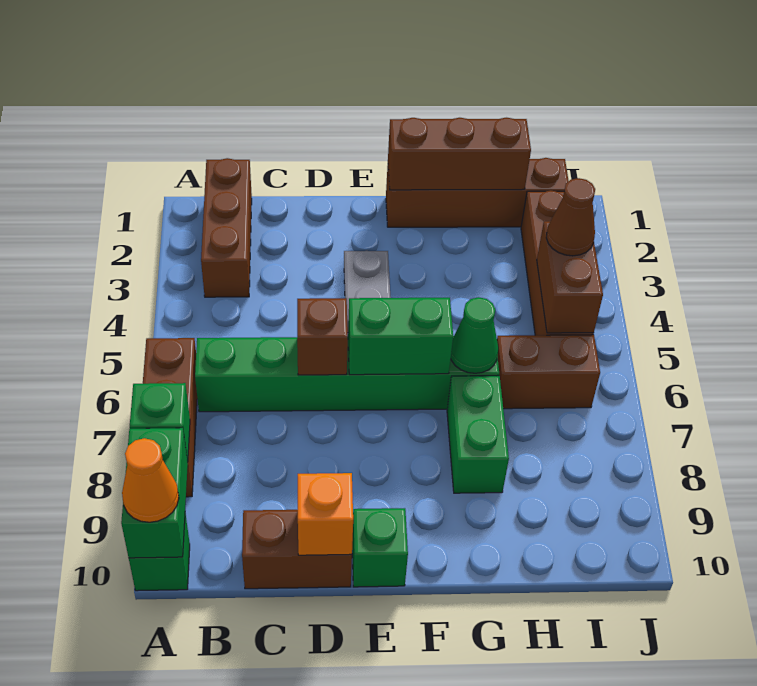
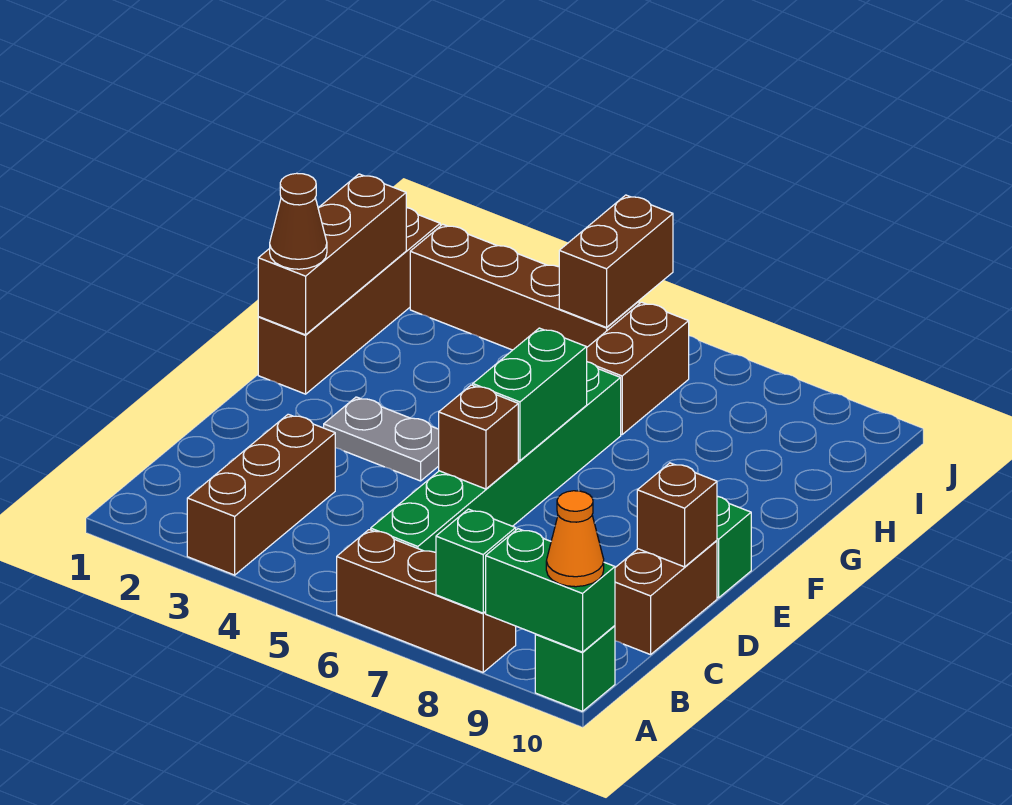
brown 1x3 brick [201,158,252,297] -> brown 1x3 brick turned to [187,414,335,575]
orange 1x1 brick [298,473,353,555] -> brown 1x1 brick [637,463,717,567]
green 1x1 cone [451,297,498,373] -> none
green 1x2 brick [447,376,509,493] -> none
brown 1x2 brick [537,221,603,333] -> brown 1x2 brick turned to [559,195,673,327]
brown 1x1 cone [546,178,595,256] -> brown 1x1 cone moved to [270,173,327,269]

